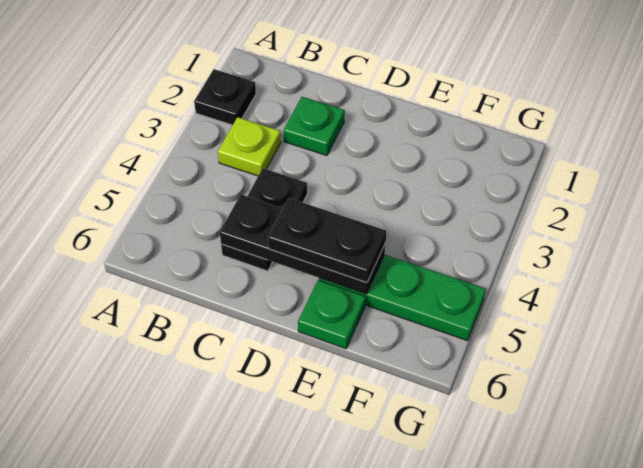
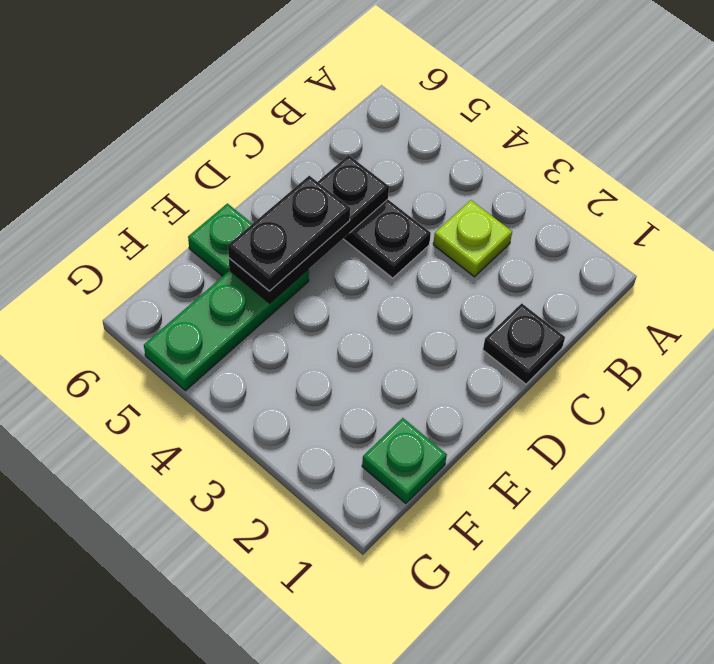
black 1x1 plate [194,69,256,125] -> black 1x1 plate moved to [483,303,565,384]
green 1x1 plate [284,97,345,156] -> green 1x1 plate moved to [362,418,447,503]

